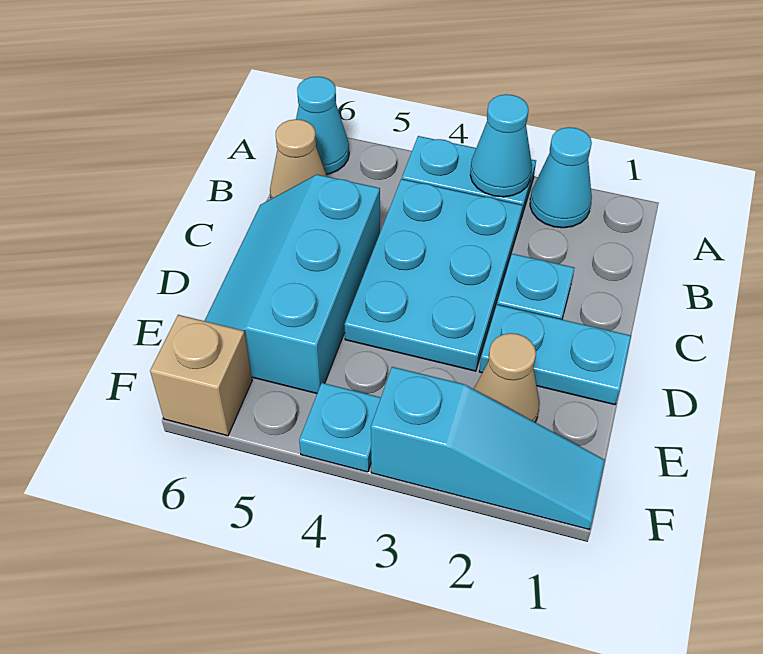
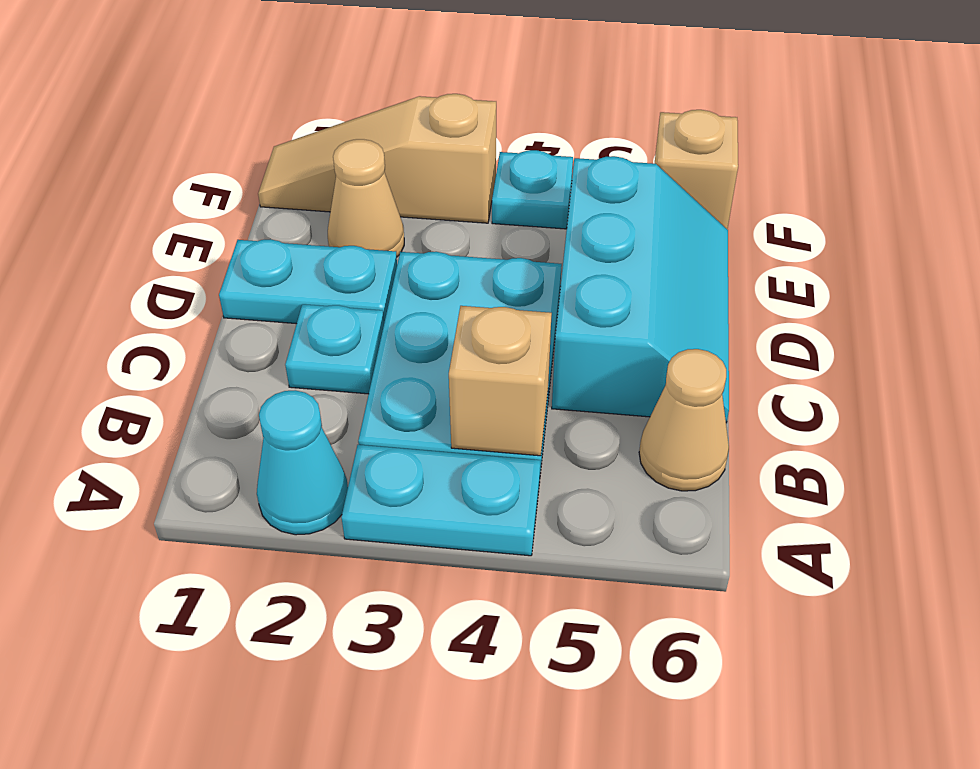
cyan 1x1 cone [470,94,532,197] -> none
cyan 1x1 cone [296,77,349,174] -> none
none -> tan 1x1 brick [449,306,552,456]
cyan 1x3 slope [371,367,605,529] -> tan 1x3 slope [258,94,496,223]

